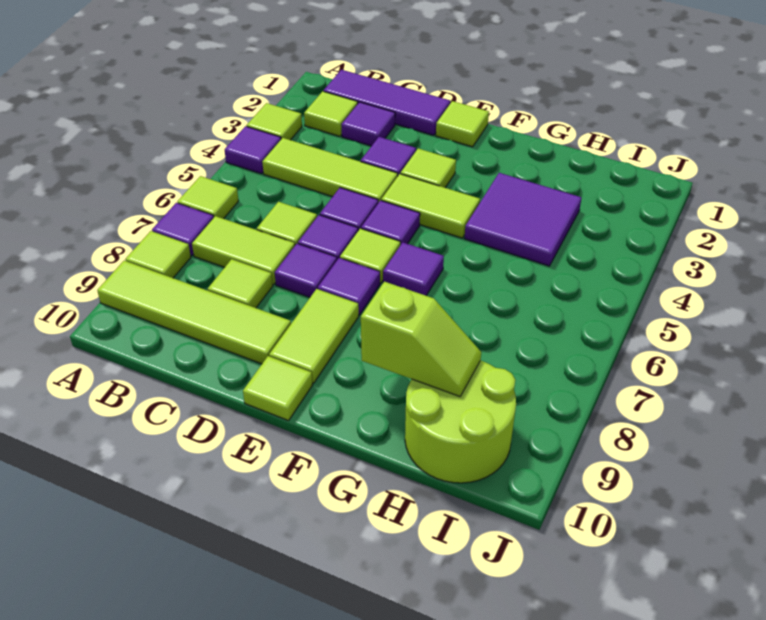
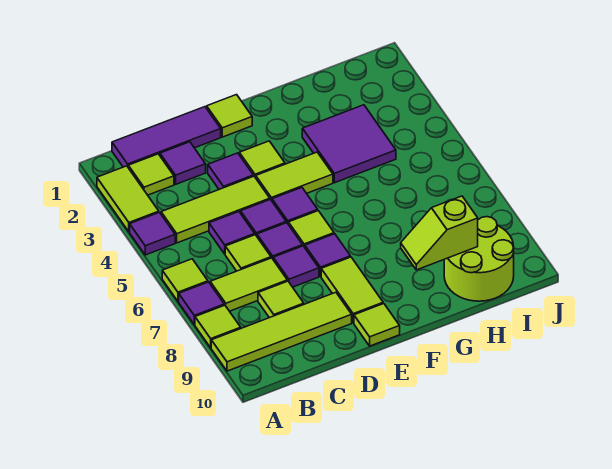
lime 1x1 tile [246,103,302,140] -> lime 1x2 tile [97,166,159,232]
purple 1x1 tile [383,242,444,295] -> purple 1x1 tile moved to [209,212,255,254]
lime 1x2 slope [361,282,481,396] -> lime 1x2 slope turned to [401,196,478,270]

